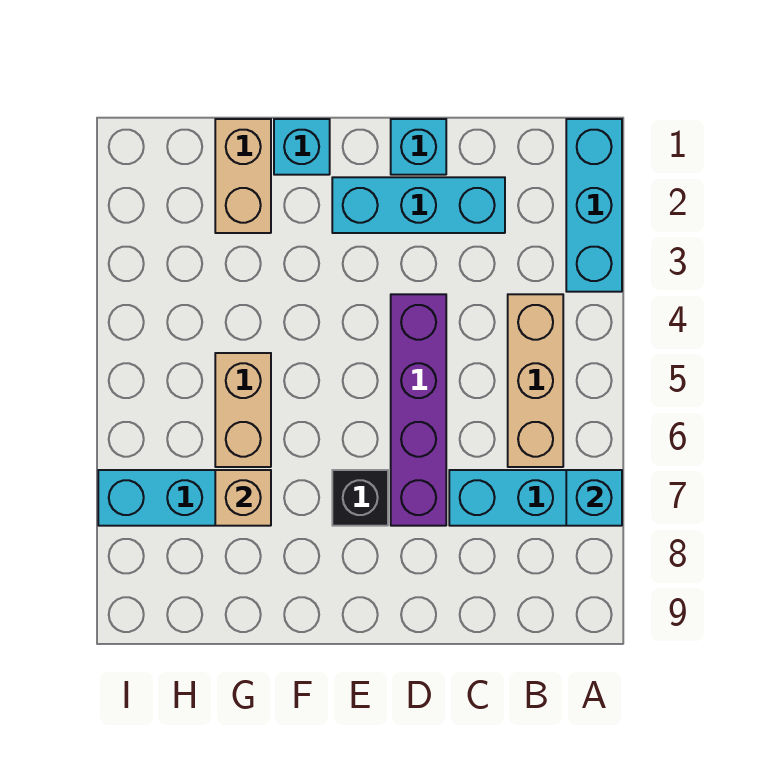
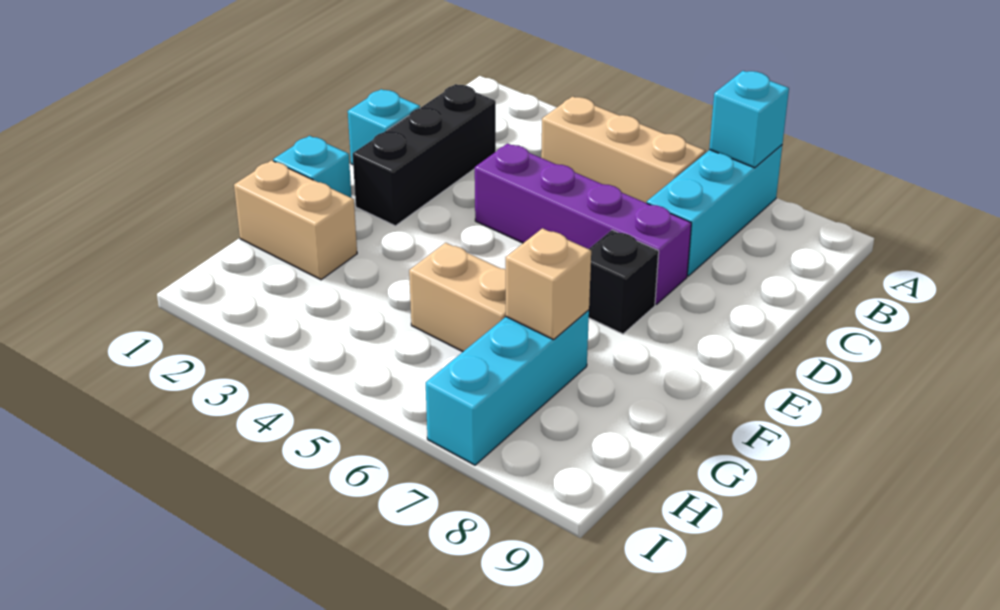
cyan 1x3 brick [566,119,622,292] -> none
cyan 1x3 brick [332,177,505,233] -> black 1x3 brick [353,84,496,226]

